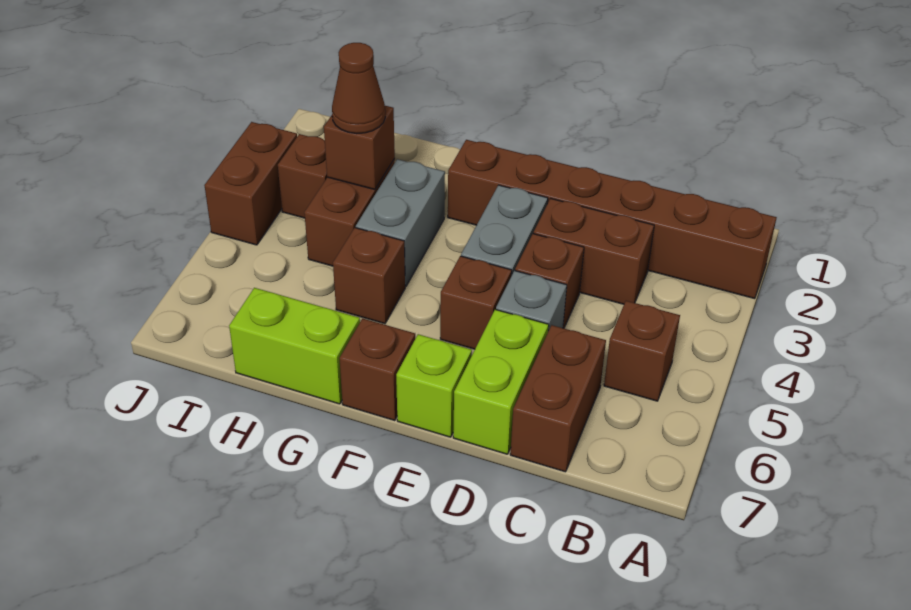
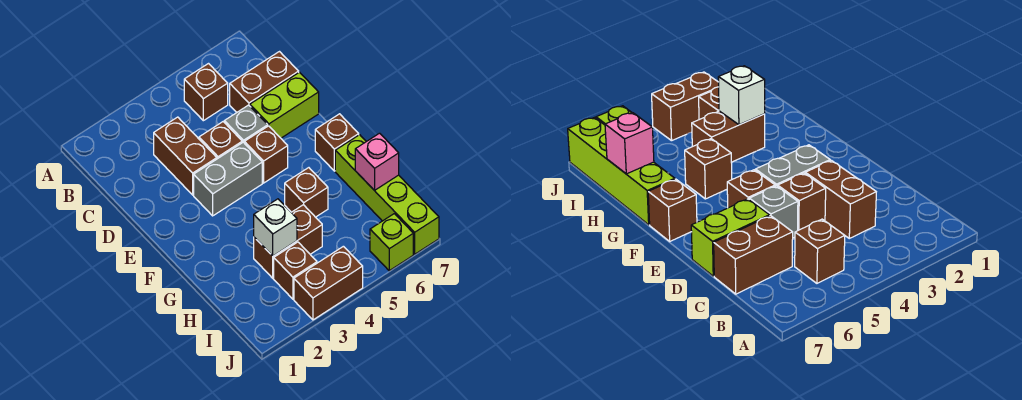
brown 1x6 brick [448,140,777,299] -> none
lime 1x1 brick [396,334,472,437] -> lime 1x1 brick moved to [370,214,413,271]
grey 1x2 brick [356,159,445,286] -> none
lime 1x2 brick [229,288,360,404] -> lime 1x4 brick [335,135,439,254]
brown 1x1 brick [324,106,395,190] -> white 1x1 brick [254,199,297,256]
brown 1x1 cone [332,43,385,134] -> none
none -> pink 1x1 brick [355,133,399,191]

